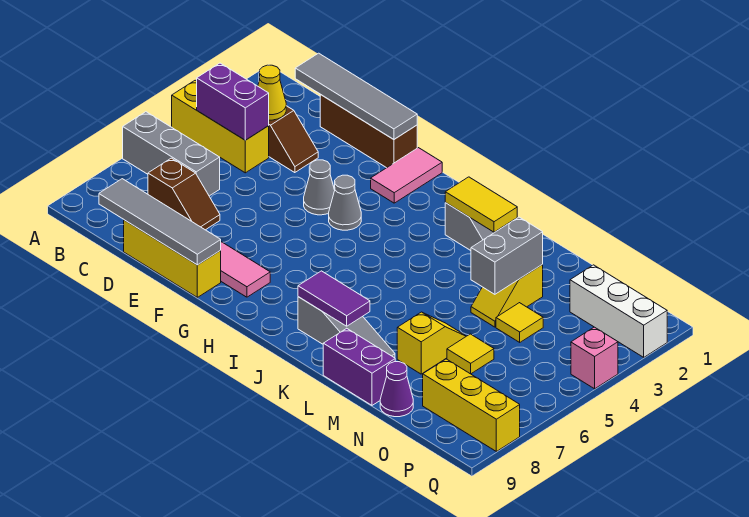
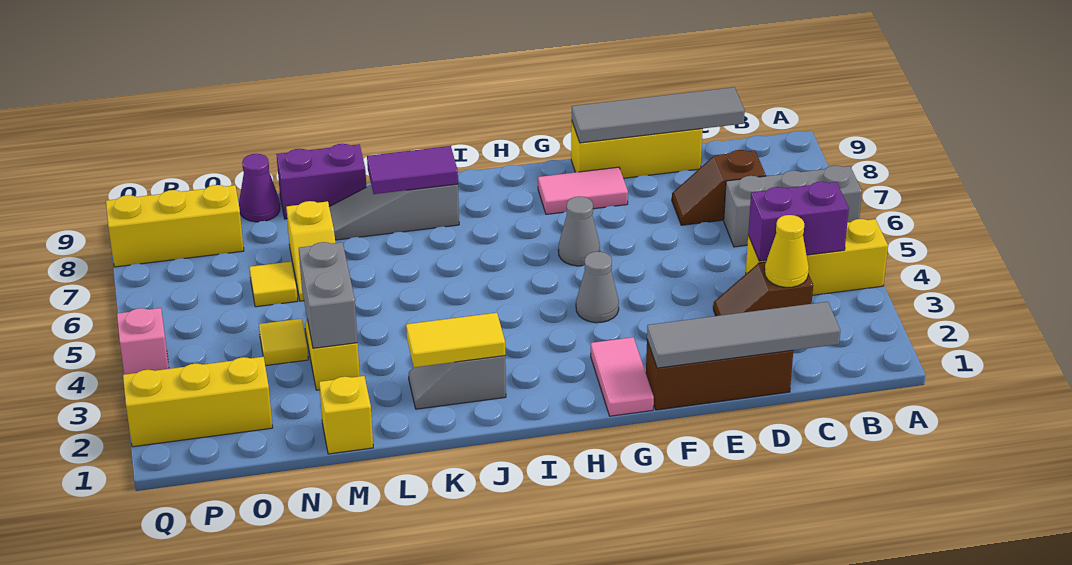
grey 1x1 cone [304,160,335,215] -> grey 1x1 cone moved to [558,196,600,266]
none -> yellow 1x1 brick [319,376,373,454]
white 1x3 brick [570,265,667,357] -> yellow 1x3 brick [123,357,273,447]

